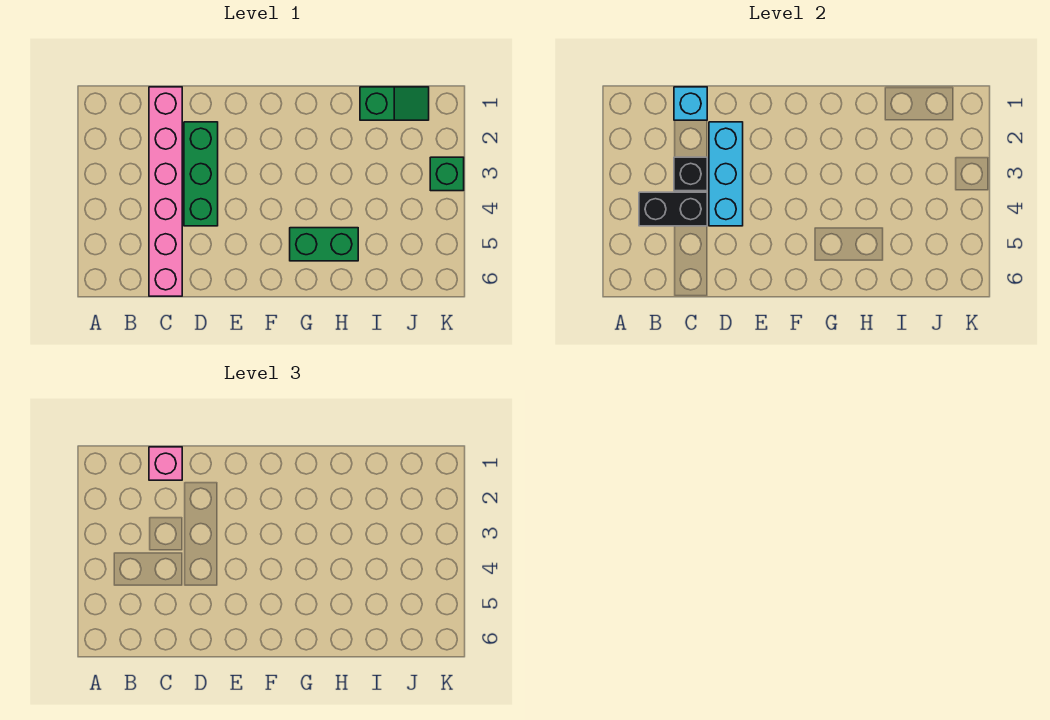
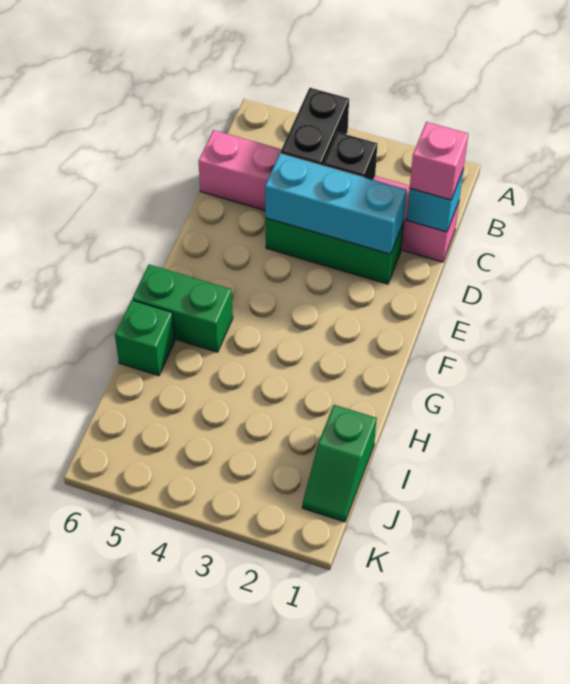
green 1x2 brick [290,228,358,261] -> green 1x2 brick turned to [132,265,233,352]
green 1x1 brick [430,157,464,191] -> green 1x1 brick moved to [115,300,175,376]

